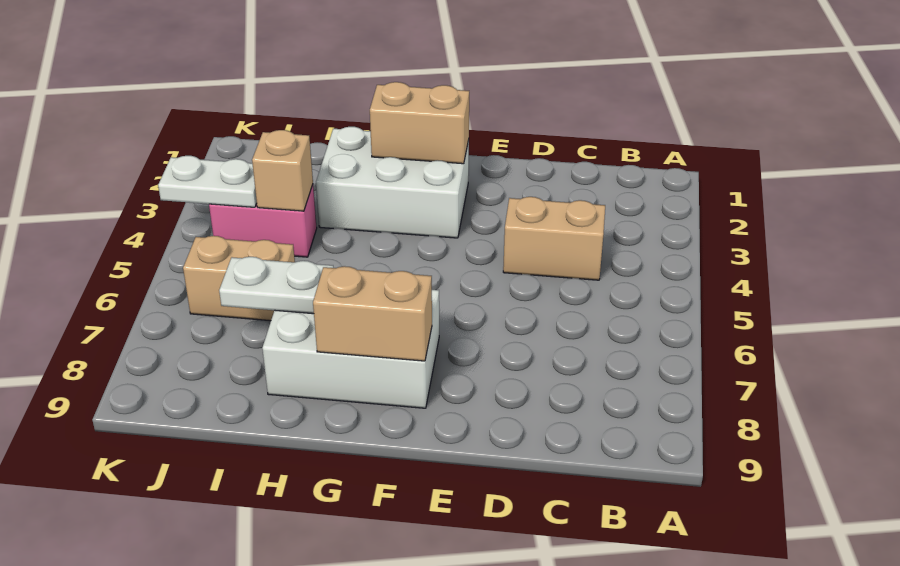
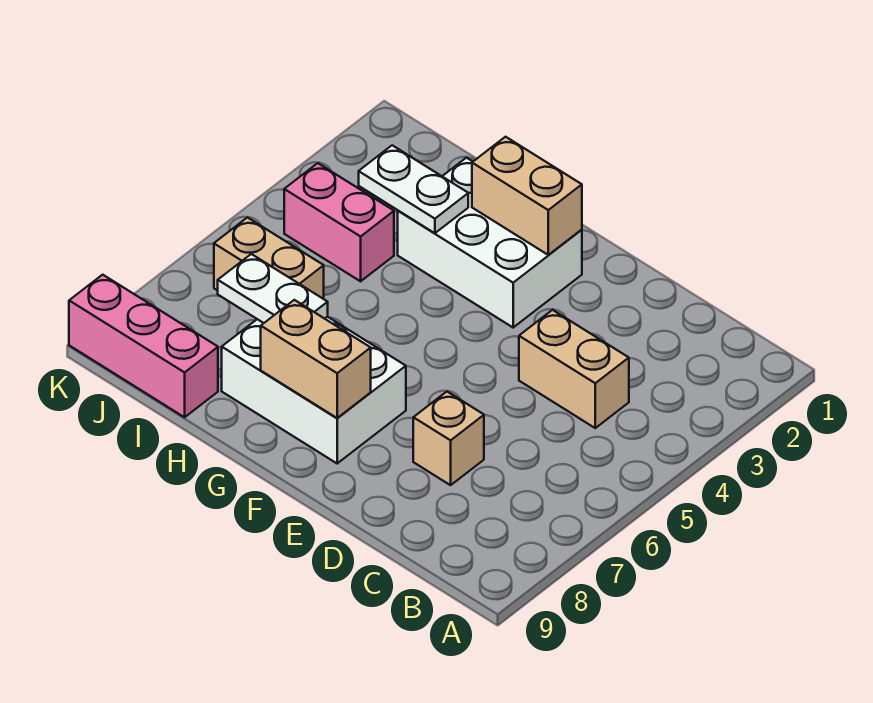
tan 1x1 brick [252,130,313,211] -> tan 1x1 brick moved to [413,392,484,485]
none -> pink 1x3 brick [69,275,218,417]
white 1x2 plate [158,156,257,207] -> white 1x2 plate moved to [359,145,468,233]

